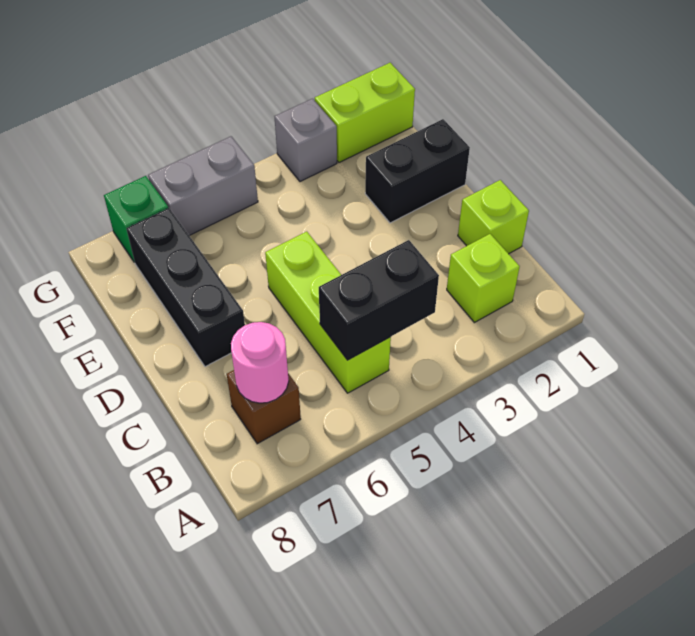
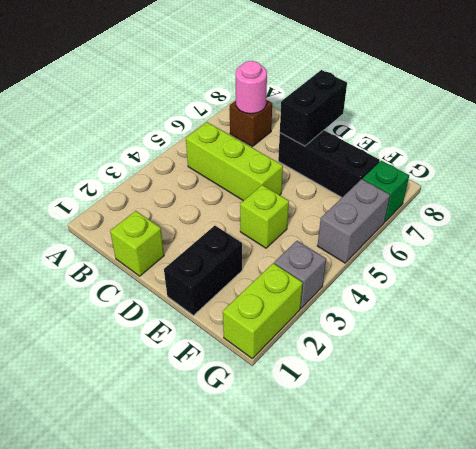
lime 1x1 brick [447,234,520,323] -> lime 1x1 brick moved to [240,185,289,248]
black 1x2 brick [319,240,439,360] -> black 1x2 brick moved to [280,70,347,146]

